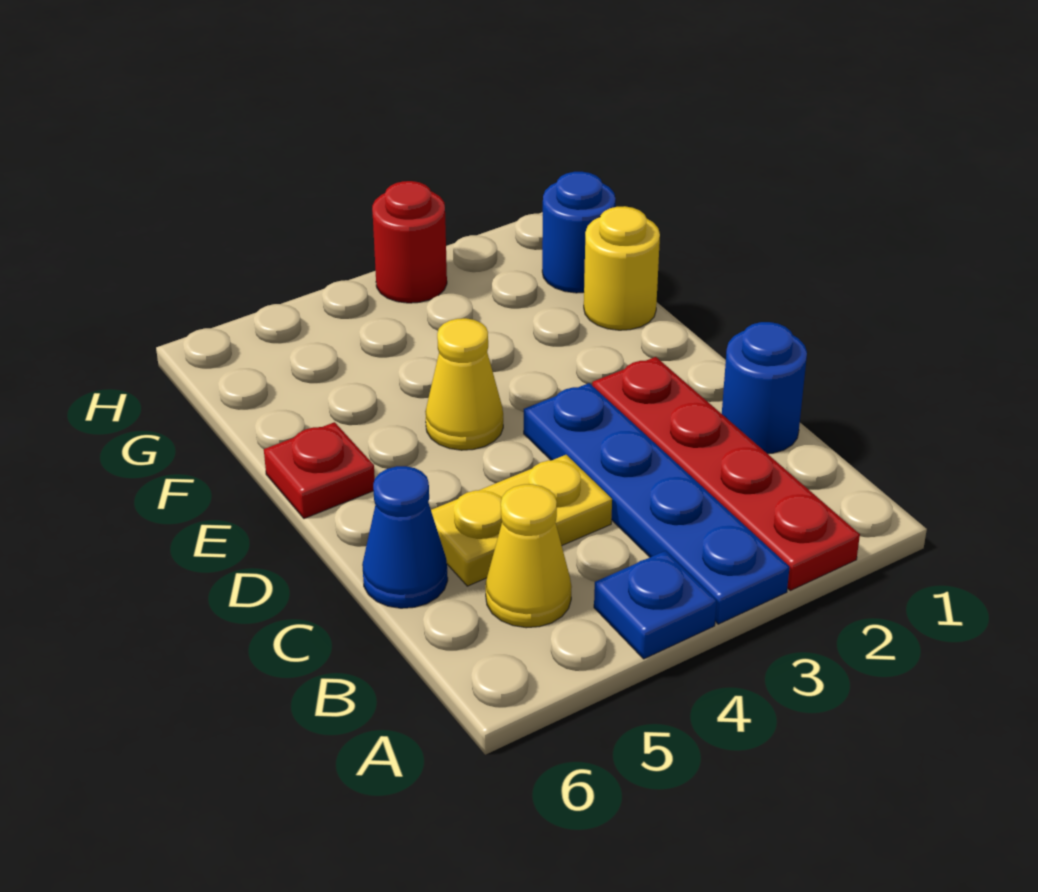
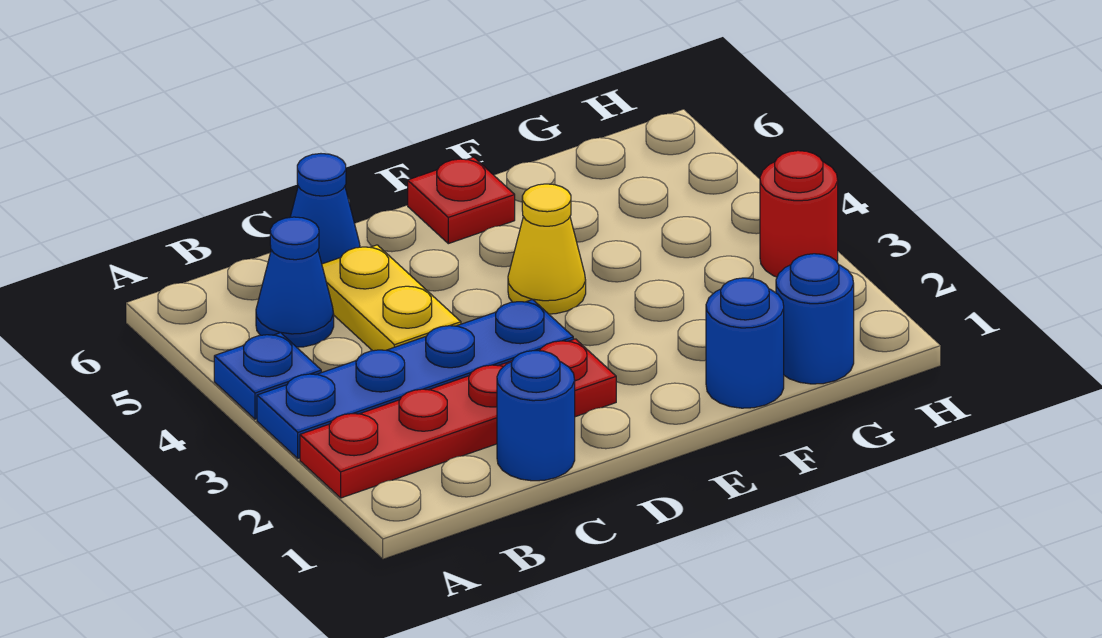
yellow 1x1 cone [486,484,572,628] -> blue 1x1 cone [256,217,334,347]
yellow 1x1 round brick [584,206,660,330] -> blue 1x1 round brick [706,278,784,408]

